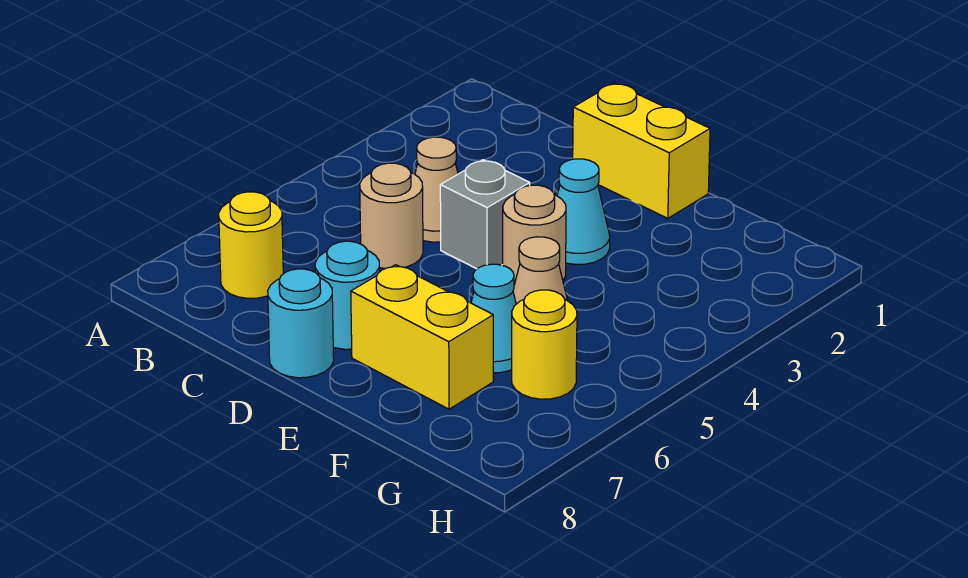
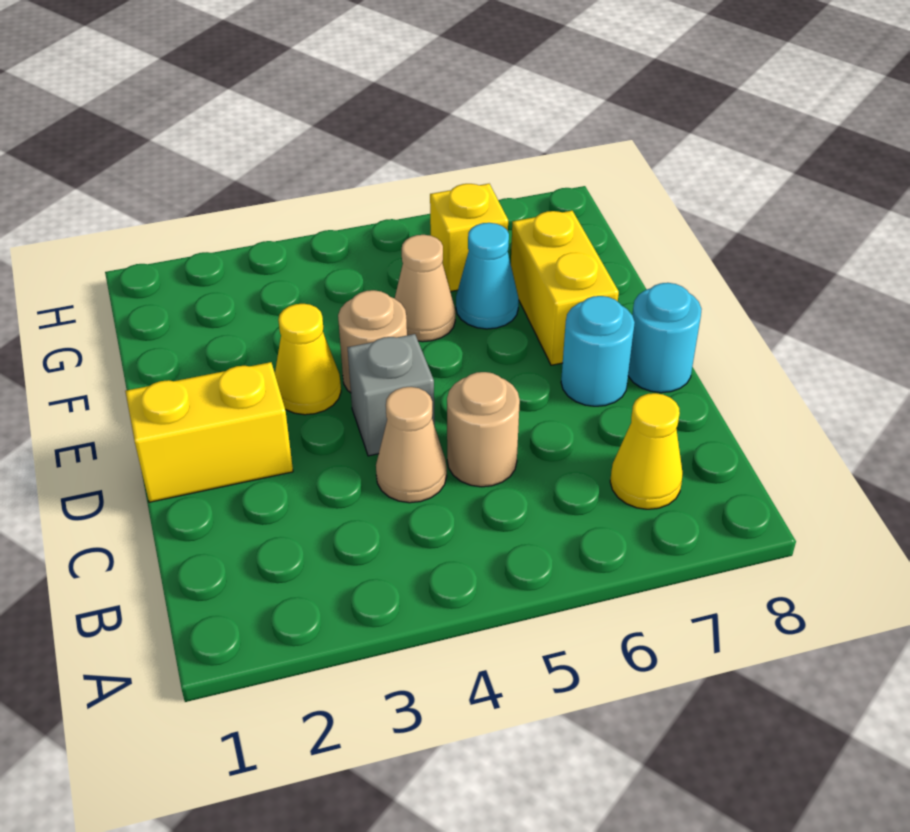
yellow 1x1 round brick [219,192,283,298] -> yellow 1x1 cone [610,393,683,509]
yellow 1x2 brick [573,83,710,218] -> yellow 1x2 brick turned to [125,362,293,502]
cyan 1x1 cone [557,159,610,265] -> yellow 1x1 cone [275,304,341,415]
yellow 1x1 round brick [512,290,577,399] -> yellow 1x1 brick [430,184,508,292]

